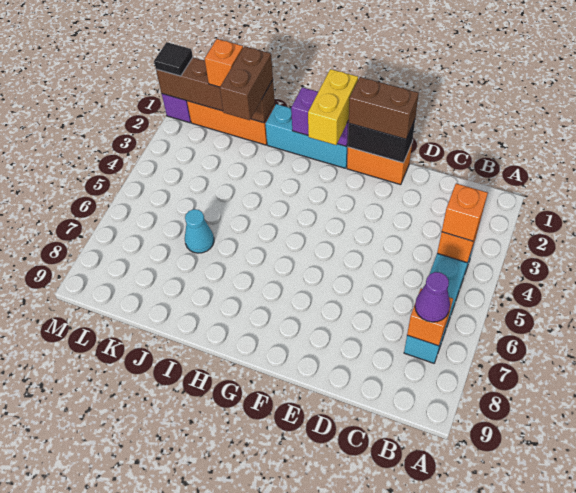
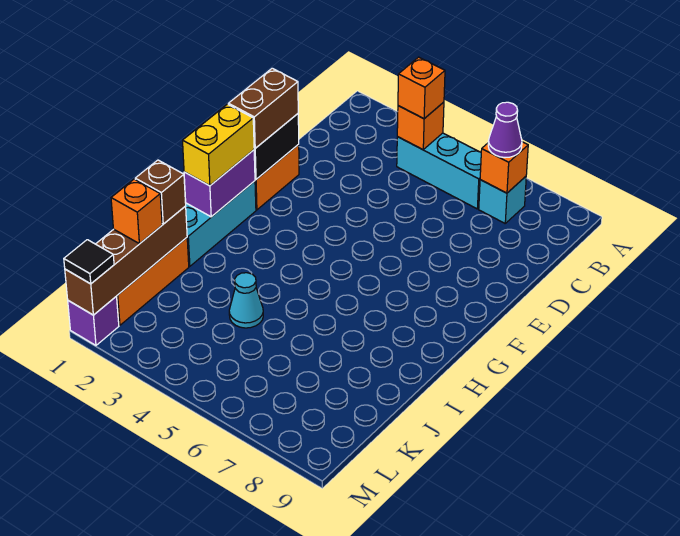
yellow 1x2 brick [308,69,358,145] -> yellow 1x2 brick turned to [183,104,254,186]
brown 1x2 brick [220,46,273,120] -> brown 1x1 brick [135,160,186,224]
cyan 1x1 cone [185,209,214,253] -> cyan 1x1 cone moved to [229,273,263,328]

